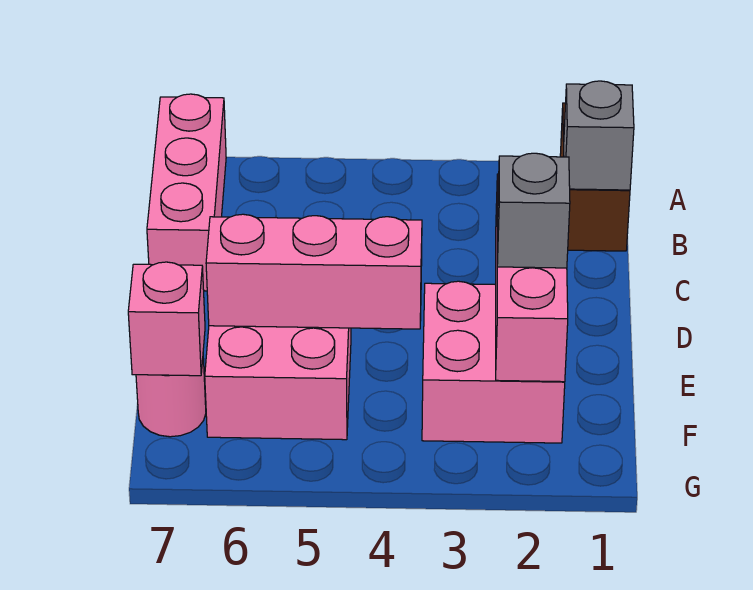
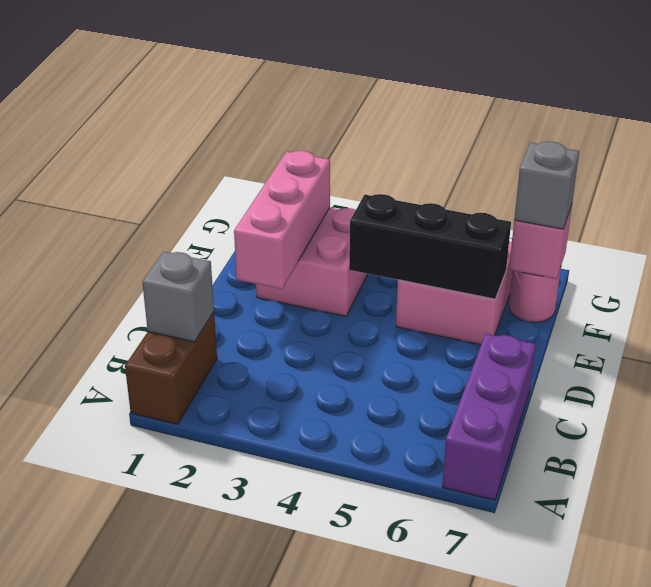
pink 1x3 brick [147,94,226,291] -> purple 1x3 brick [442,334,536,500]
grey 1x1 brick [497,153,570,268] -> grey 1x1 brick moved to [514,141,579,229]
pink 1x3 brick [206,214,422,329] -> black 1x3 brick [349,194,511,299]

